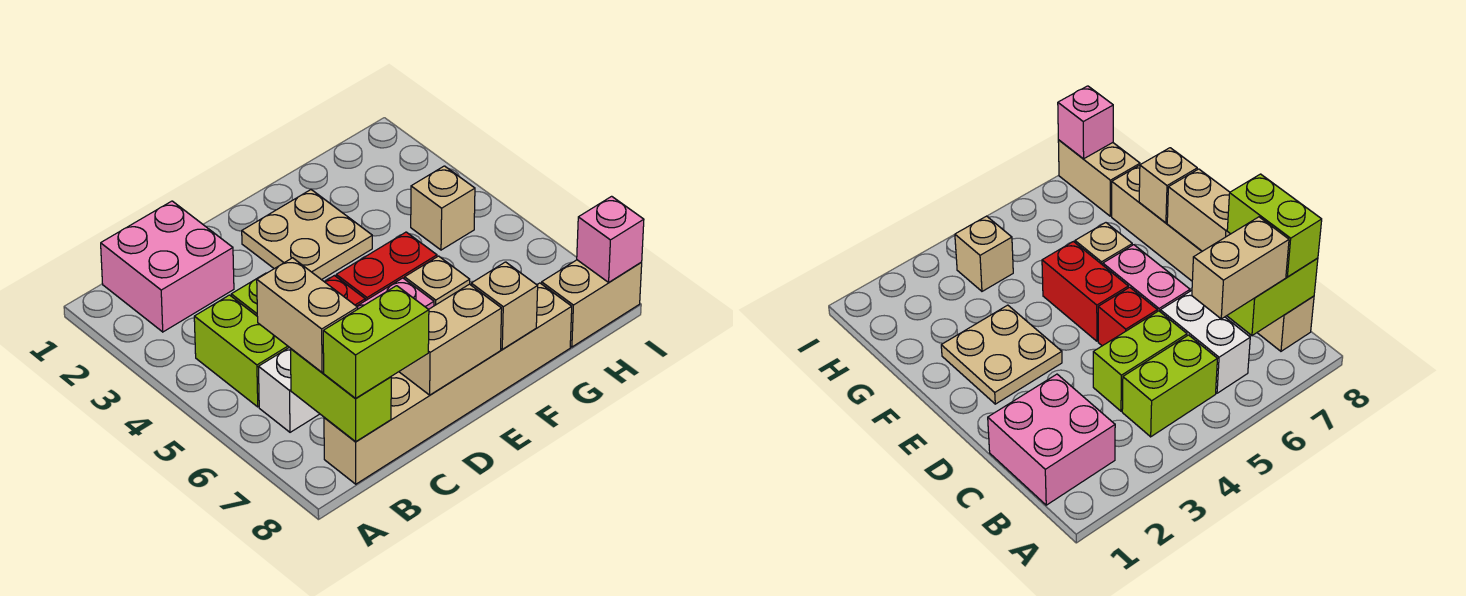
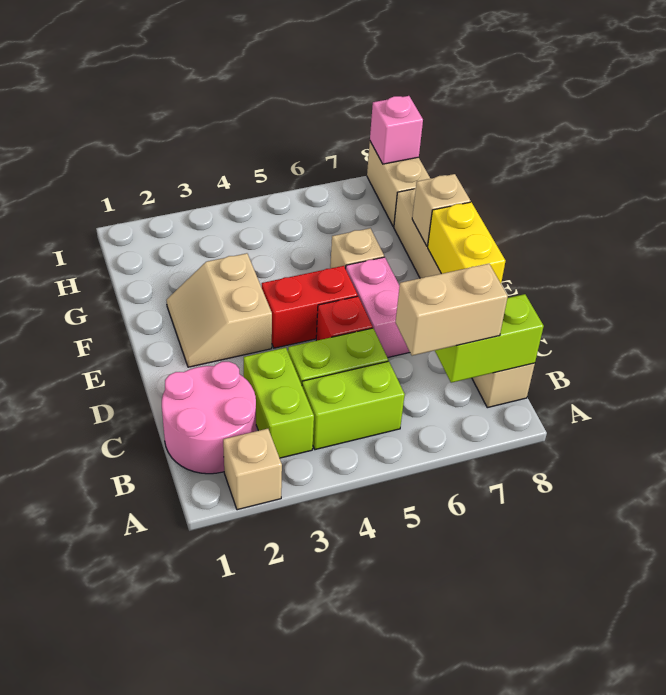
pink 2x2 brick [101,201,234,332] -> pink 2x2 round brick [162,362,256,474]
white 1x2 brick [259,347,319,432] -> none
lime 1x2 brick [323,286,429,398] -> lime 1x2 brick moved to [244,348,314,458]
tan 1x2 brick [399,284,502,395] -> yellow 1x2 brick [428,202,505,283]
tan 2x2 plate [242,190,372,280] -> tan 2x2 slope [167,253,272,367]
red 1x2 brick [336,232,437,301] -> red 1x2 brick turned to [262,266,358,348]
tan 1x1 brick [411,166,475,250] -> tan 1x1 brick moved to [223,429,282,510]

